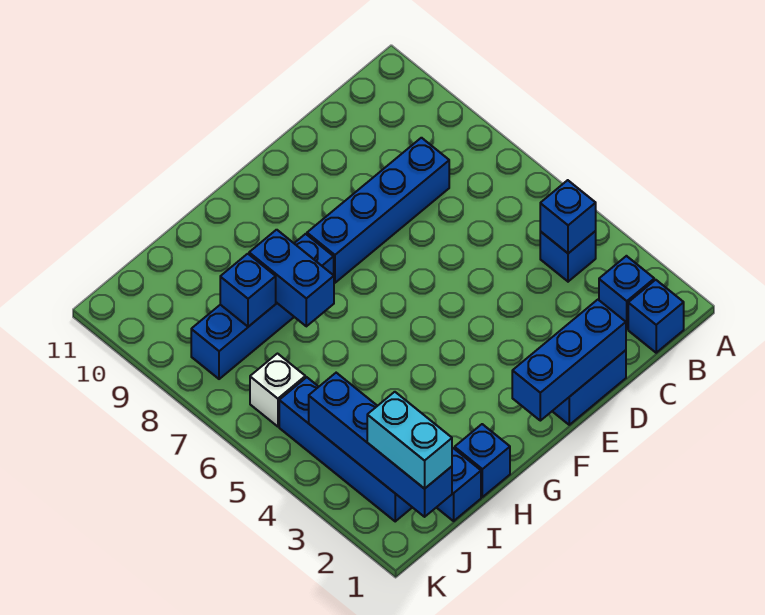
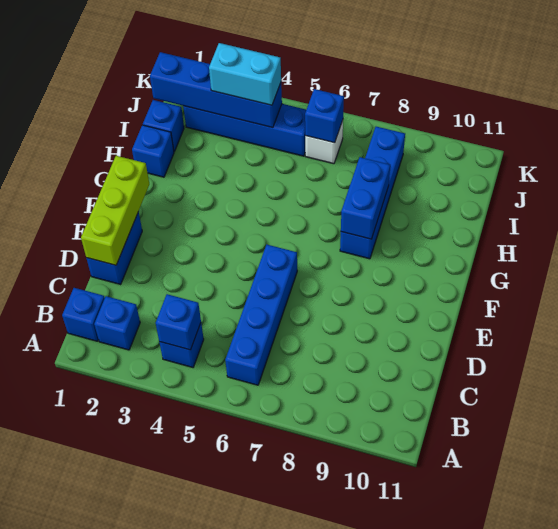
blue 1x4 brick [307,138,449,283] -> blue 1x4 brick moved to [225,245,297,385]
blue 1x3 brick [512,300,626,421] -> lime 1x3 brick [81,156,149,265]
blue 1x2 brick [249,230,334,326] -> blue 1x2 brick turned to [341,157,390,239]
blue 1x1 brick [220,254,276,327] -> blue 1x1 brick moved to [305,89,344,143]
cyan 1x2 brick [367,392,452,489] -> cyan 1x2 brick moved to [209,43,281,105]

